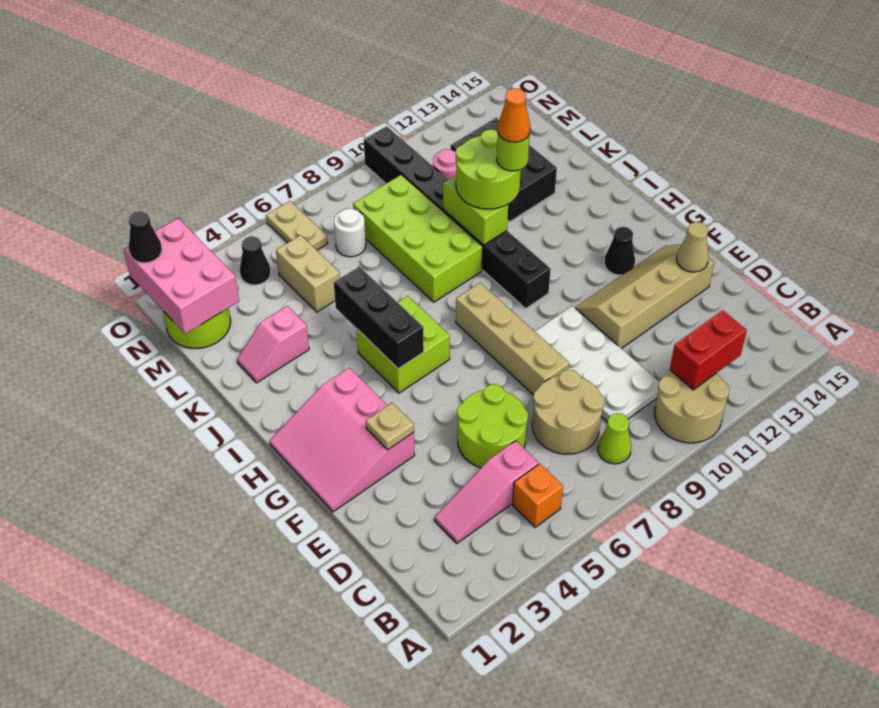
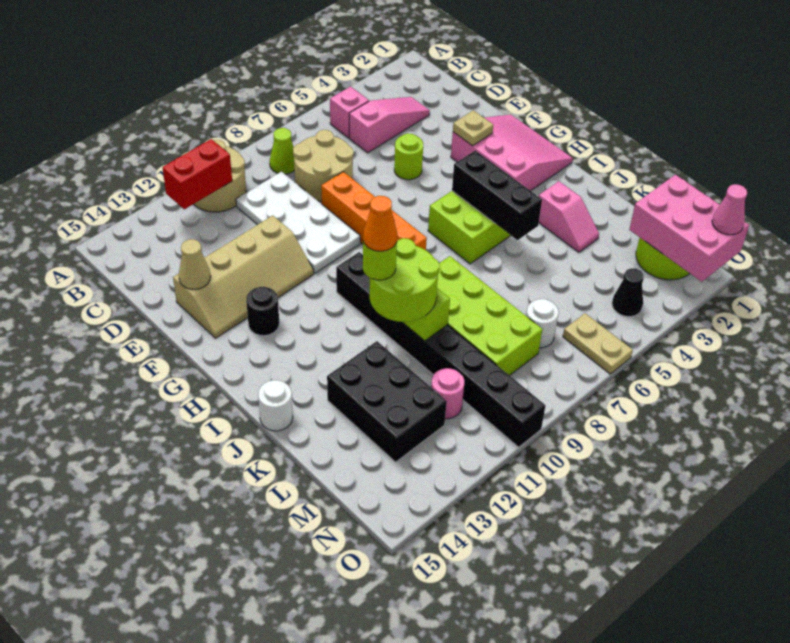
orange 1x1 brick [513,464,563,527] -> pink 1x1 brick [330,86,369,138]
lime 2x2 round brick [457,384,528,468] -> lime 1x1 round brick [394,133,423,180]
tan 1x4 brick [456,283,569,395] -> orange 1x4 brick [321,172,427,250]
black 1x1 cone [604,227,635,275] -> black 1x1 round brick [246,287,279,336]
none -> white 1x1 round brick [258,380,293,431]
pink 1x2 slope [237,306,309,383] -> pink 1x2 slope turned to [539,181,599,252]
tan 1x2 brick [276,235,340,312] -> none
black 1x1 cone [129,211,162,263] -> pink 1x1 cone [712,184,747,235]

